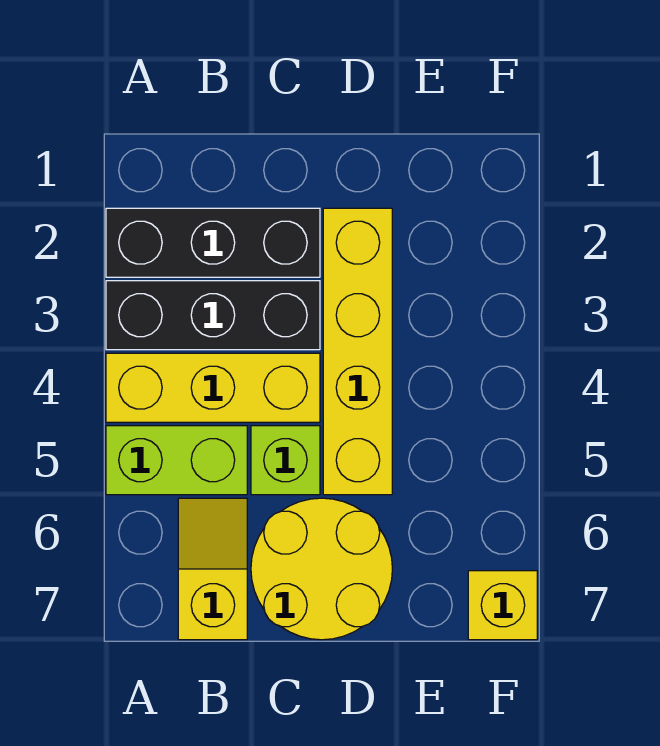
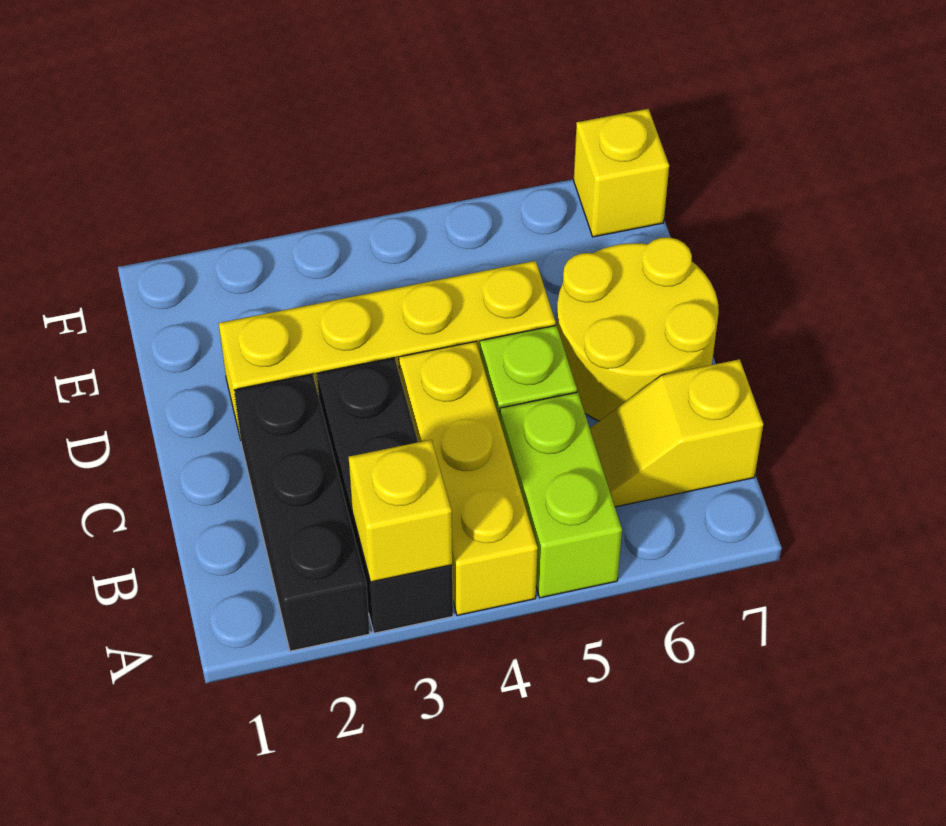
none -> yellow 1x1 brick [349,440,452,582]

